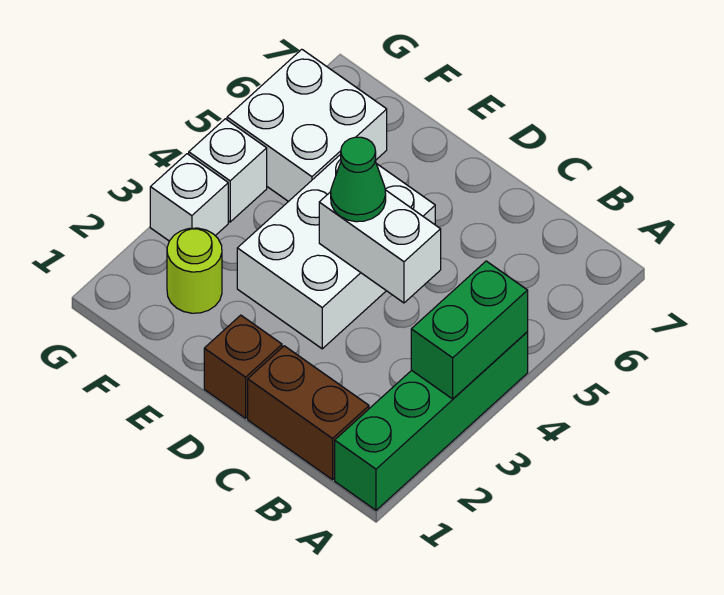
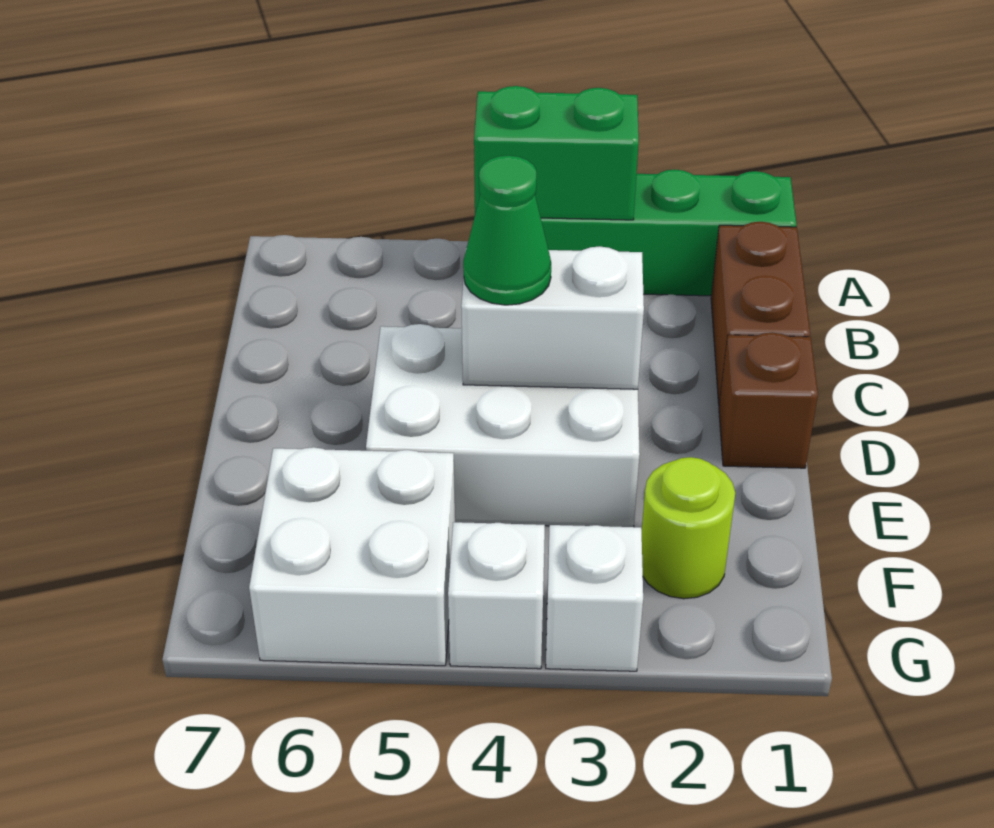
white 1x2 brick [319,190,441,303] -> white 1x2 brick turned to [461,246,644,389]

